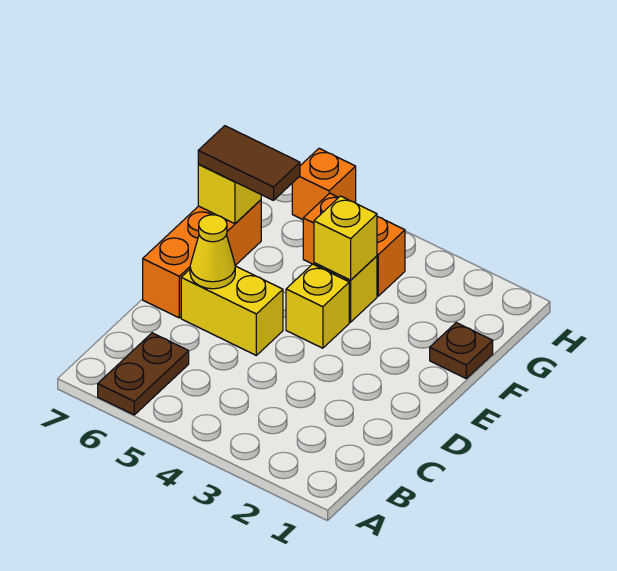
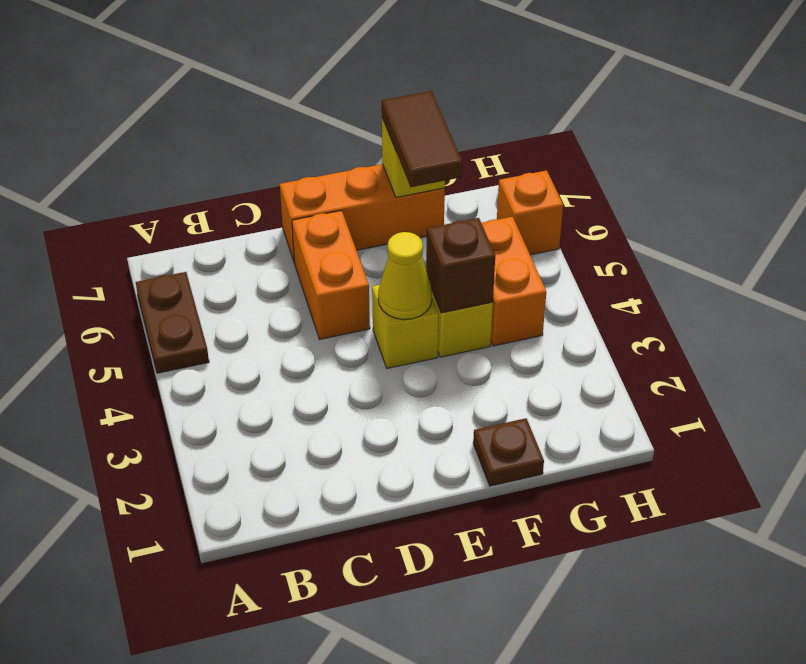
brown 1x2 plate [98,333,189,415] -> brown 1x2 plate turned to [136,272,209,373]
yellow 1x2 brick [181,266,283,355] -> orange 1x2 brick [292,211,370,339]
yellow 1x1 cone [190,215,235,289] -> yellow 1x1 cone moved to [378,232,432,320]
yellow 1x1 brick [314,196,377,280] -> brown 1x1 brick [426,218,495,313]

